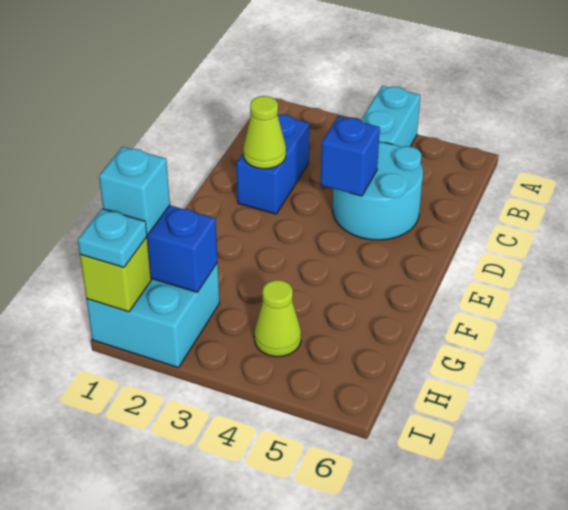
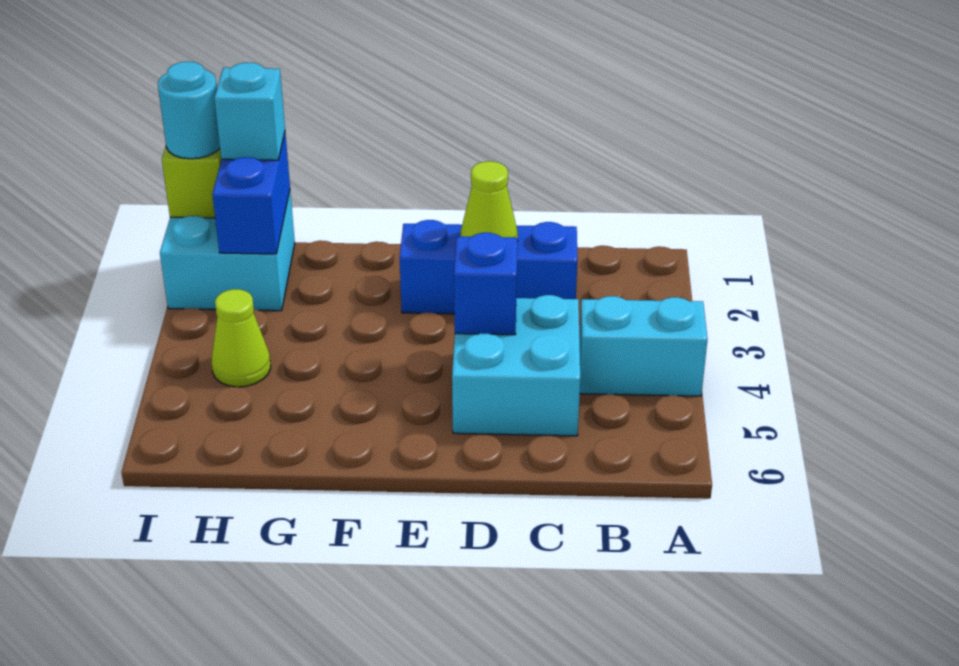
blue 1x2 brick [236,114,309,214] -> blue 1x3 brick [400,220,578,314]
cyan 2x2 round brick [333,142,423,240] -> cyan 2x2 brick [452,295,580,436]
cyan 1x1 plate [78,209,147,267] -> cyan 1x1 round brick [158,62,220,159]

